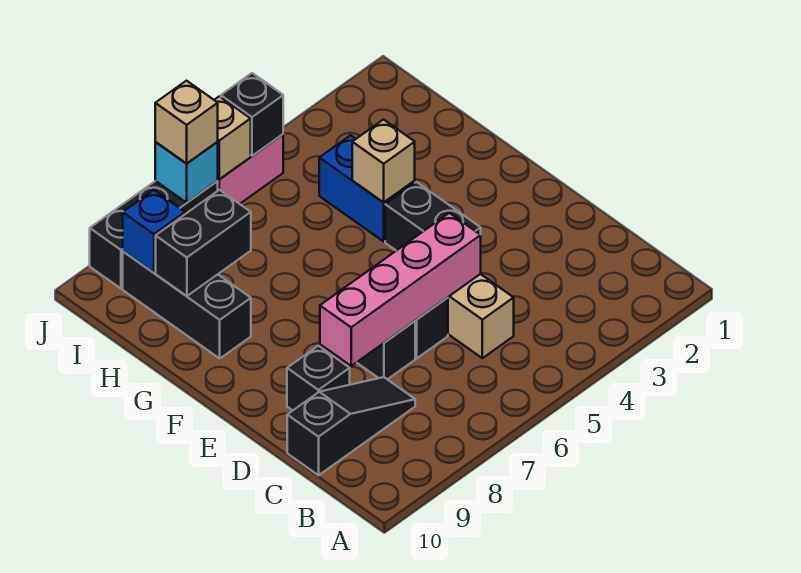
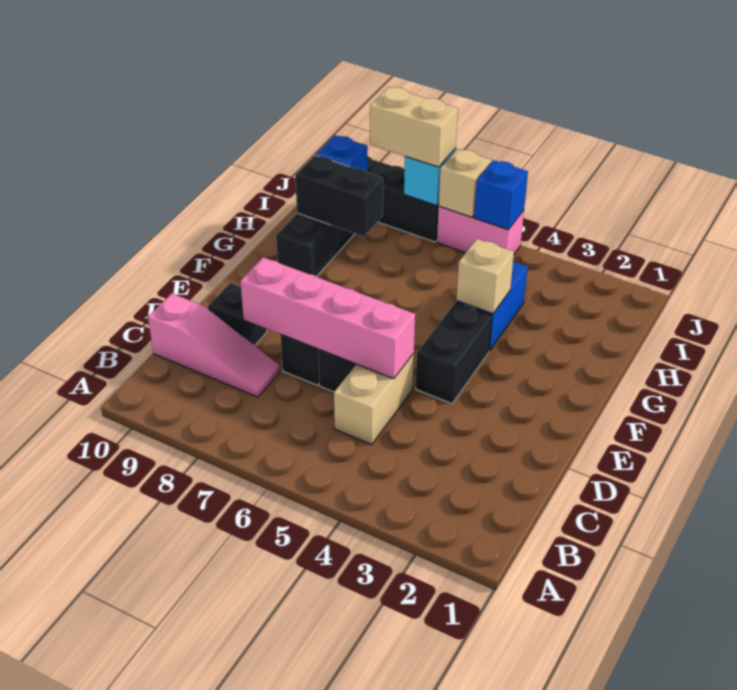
black 1x3 slope [287,377,415,475] -> pink 1x3 slope [148,293,280,397]
black 1x1 brick [221,73,283,156] -> blue 1x1 brick [474,160,528,230]
tan 1x1 brick [155,81,218,164] -> tan 1x2 brick [370,87,458,167]

